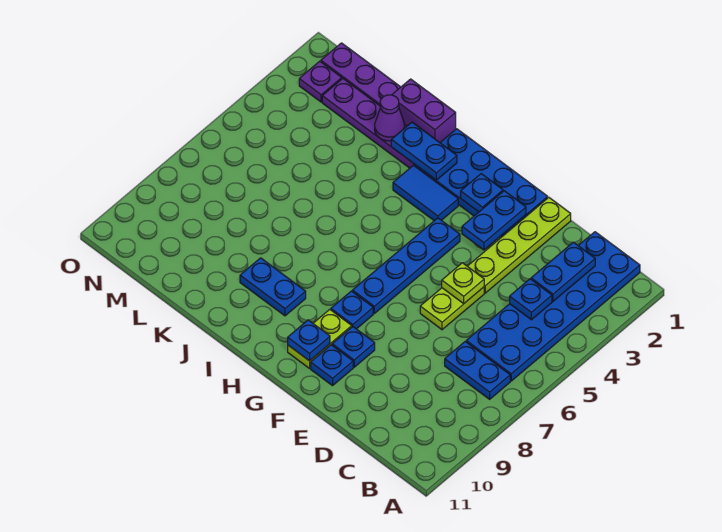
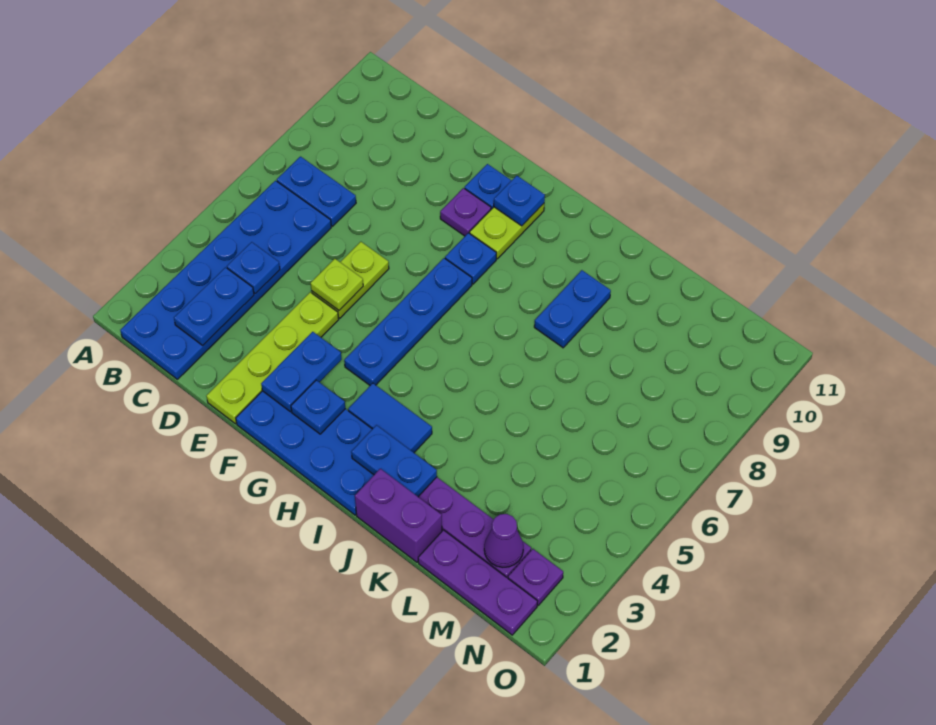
blue 1x1 plate [332,327,375,367] -> purple 1x1 plate [440,188,491,236]
blue 1x2 plate [240,258,306,316] -> blue 1x2 plate turned to [534,270,611,348]
purple 1x1 cone [375,95,405,141] -> purple 1x1 cone moved to [484,514,523,567]

